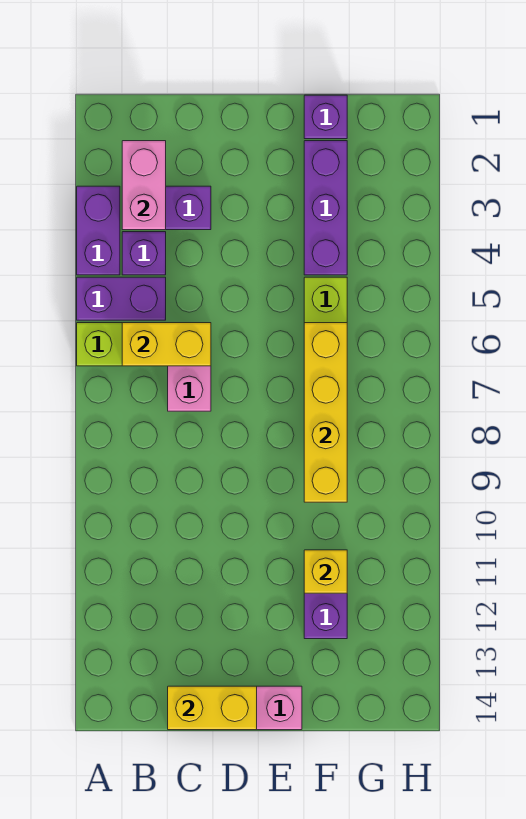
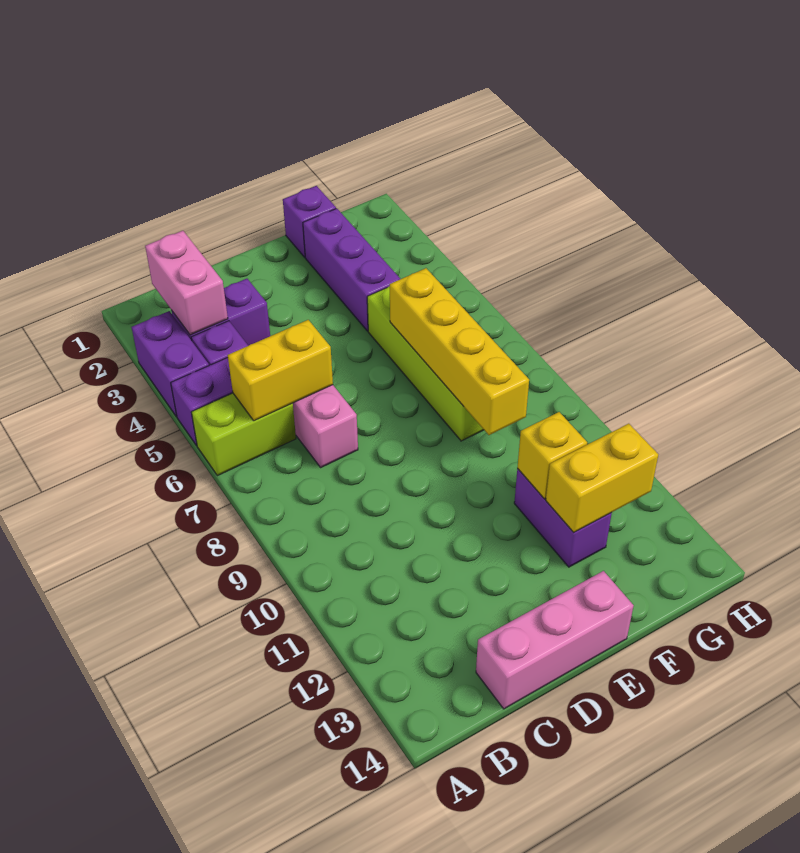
yellow 1x2 brick [168,686,257,730] -> yellow 1x2 brick moved to [546,424,658,532]

